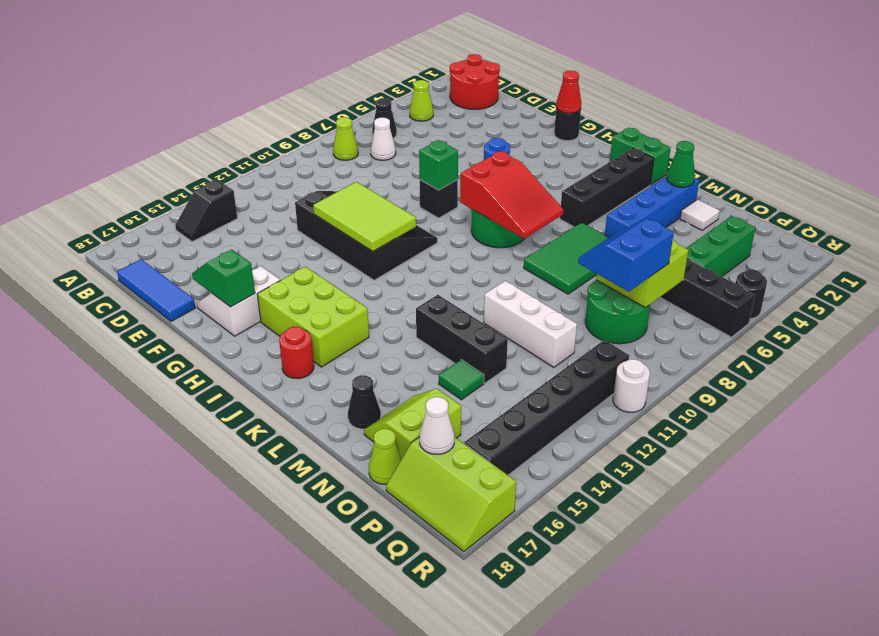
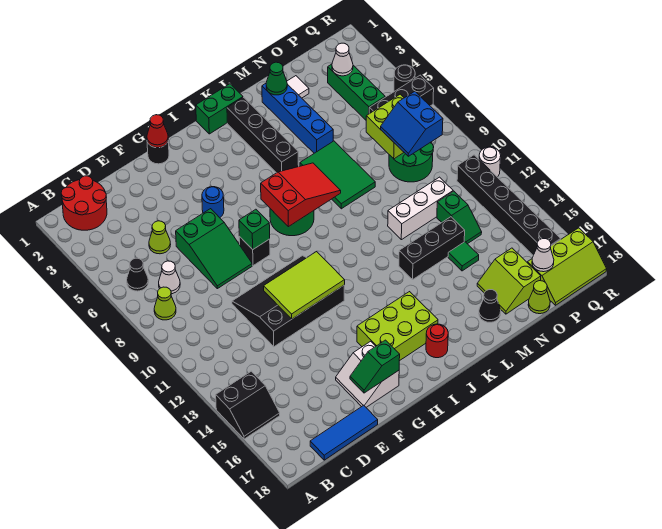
lime 1x1 cone [410,80,433,121] -> lime 1x1 cone moved to [149,221,171,254]
black 1x2 slope [175,180,237,242] -> black 2x2 slope [216,371,280,439]
none -> green 2x3 slope [176,209,252,289]
none -> green 1x2 slope [437,191,482,244]
none -> white 1x1 cone [332,43,353,76]

